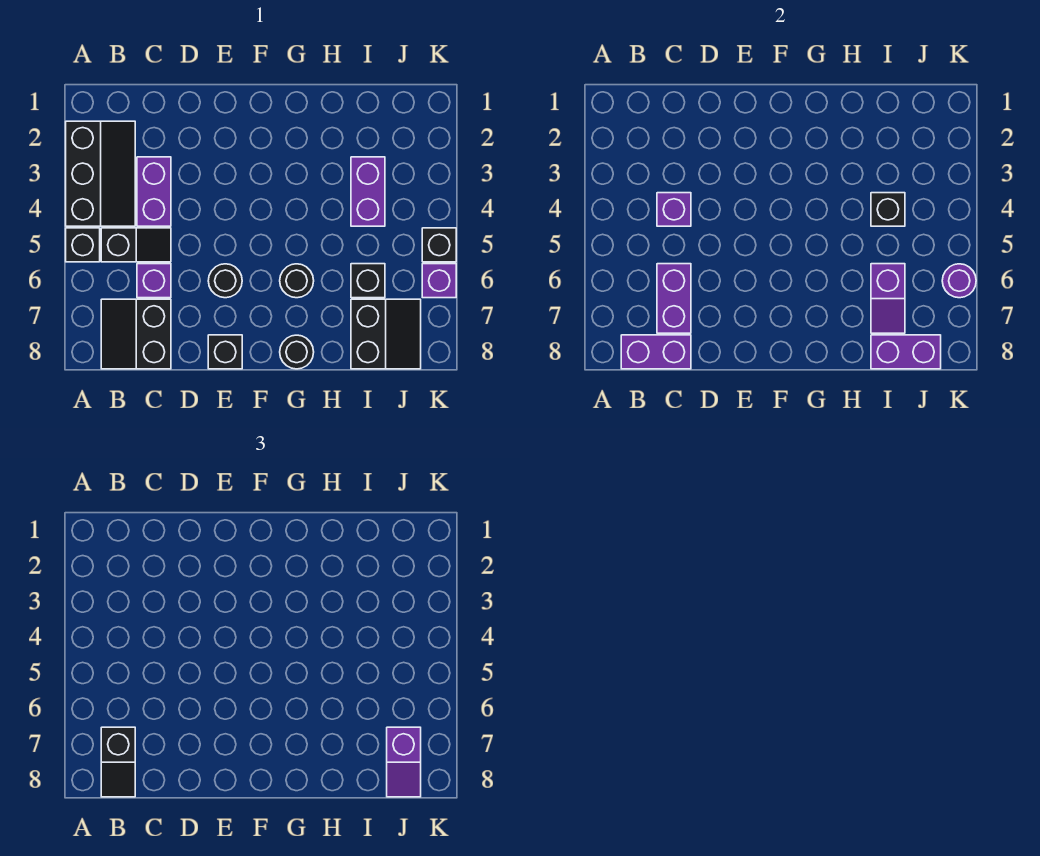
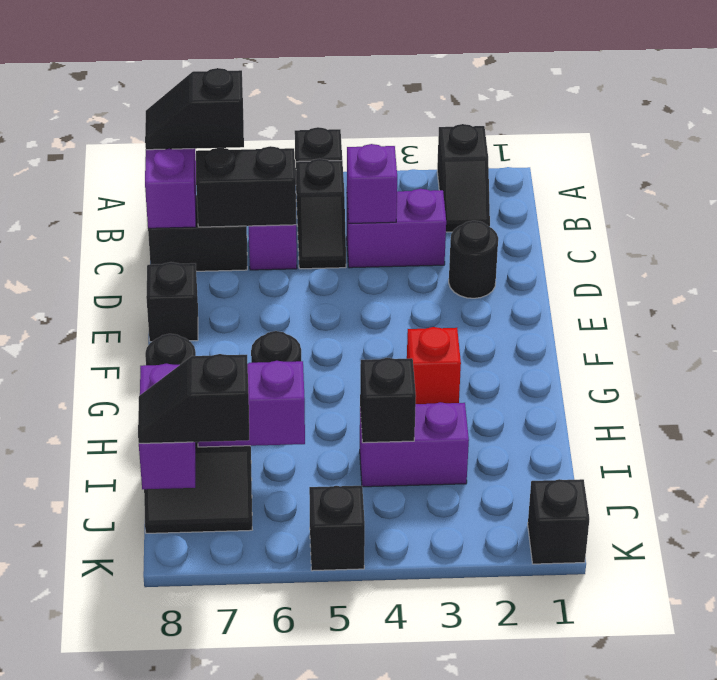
black 2x3 slope [66,121,135,226] -> black 1x2 slope [437,124,490,232]
purple 1x2 brick [657,264,691,333] -> black 1x2 brick [196,146,296,227]
black 1x1 round brick [208,264,242,298] -> black 1x1 round brick moved to [449,221,498,298]
none -> red 1x1 brick [407,327,461,404]
black 1x1 brick [351,264,385,298] -> black 1x1 brick moved to [528,479,589,564]
purple 1x2 slope [387,727,421,797] -> black 1x2 slope [138,354,249,443]
purple 1x1 brick [422,264,456,298] -> none
purple 1x1 round brick [942,264,976,298] -> none

